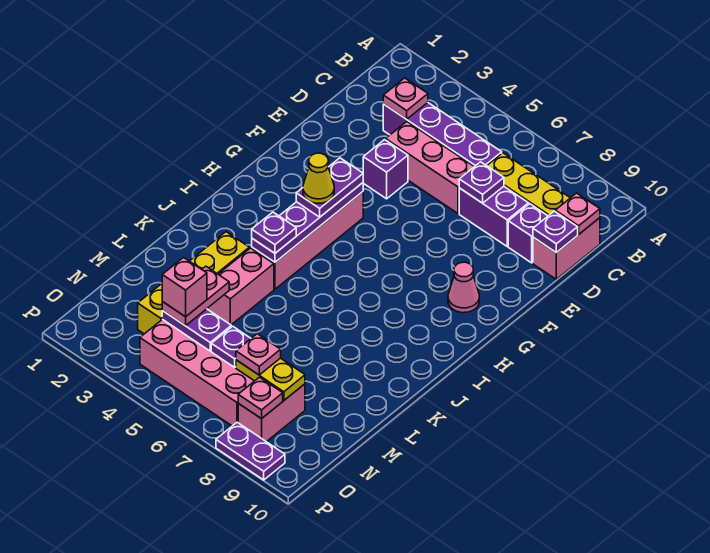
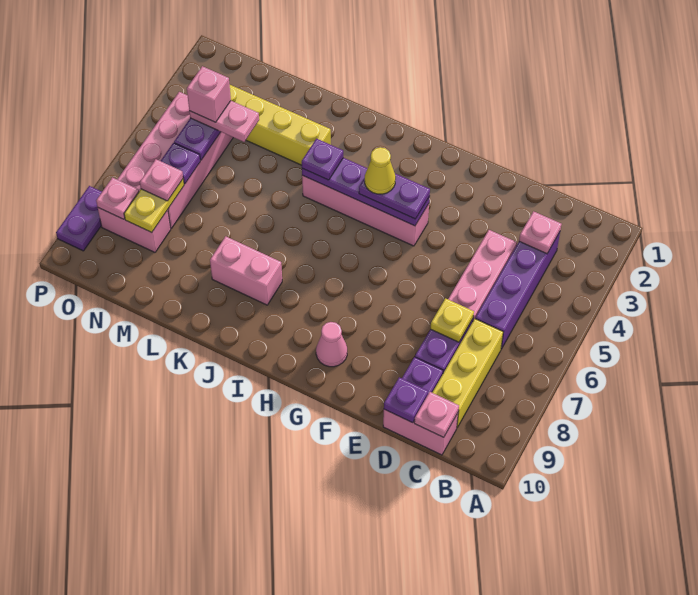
purple 1x1 plate [459,162,504,203] -> yellow 1x1 plate [430,298,474,342]
purple 1x1 brick [363,140,408,199] -> none
pink 1x2 brick [207,248,274,325] -> pink 1x2 brick moved to [210,236,282,305]

